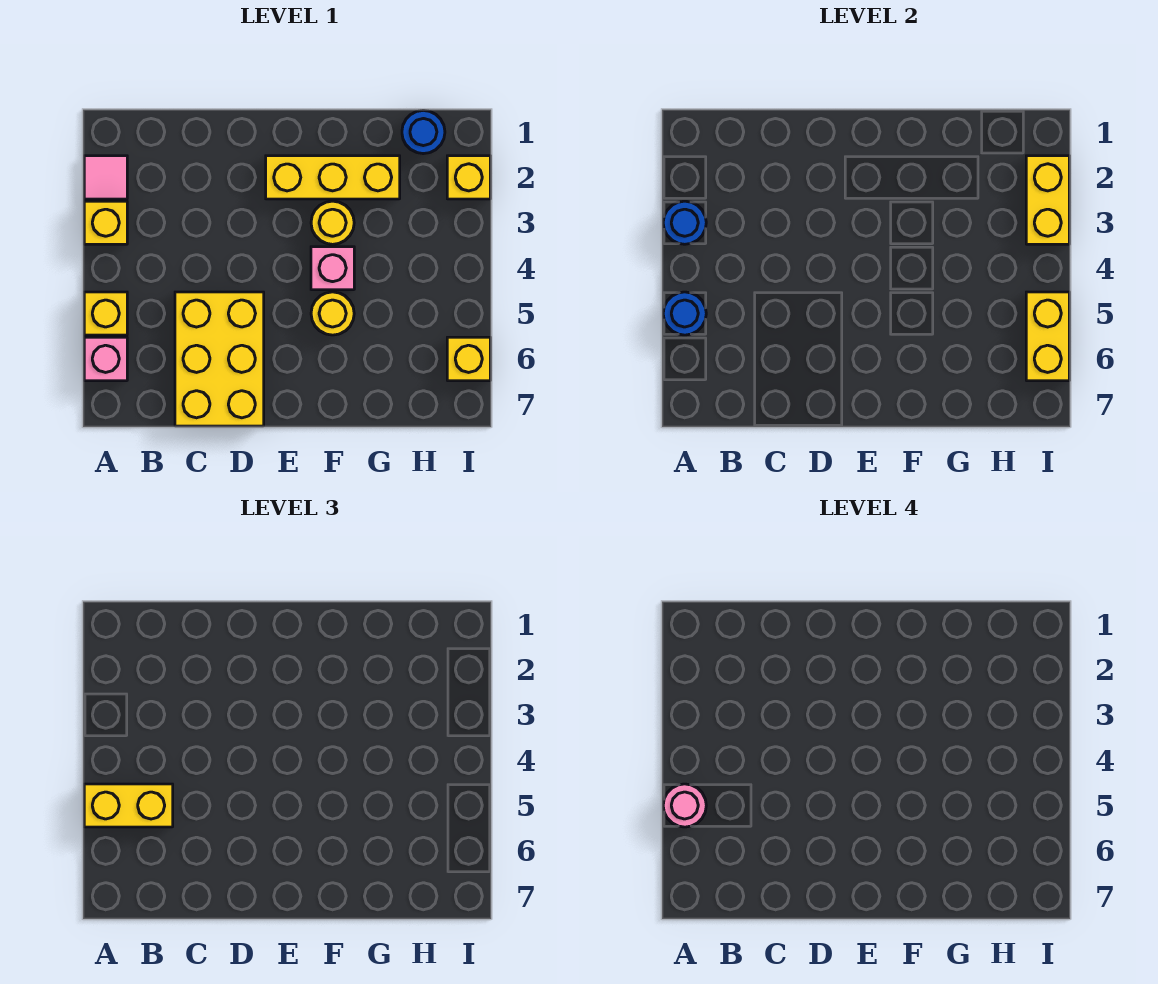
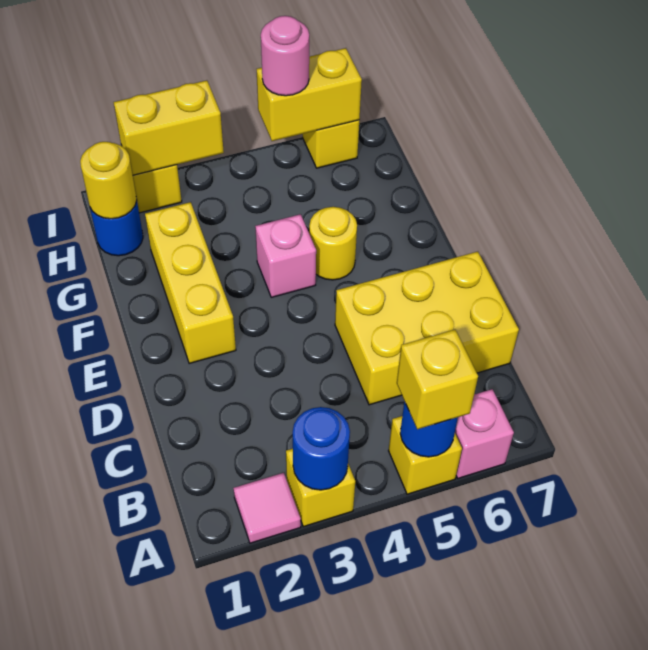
yellow 1x2 brick [84,784,173,827] -> yellow 1x1 brick [397,330,478,429]
pink 1x1 round brick [663,784,706,827] -> pink 1x1 round brick moved to [261,16,309,96]
yellow 1x1 round brick [311,201,354,244] -> yellow 1x1 round brick moved to [80,142,137,219]

